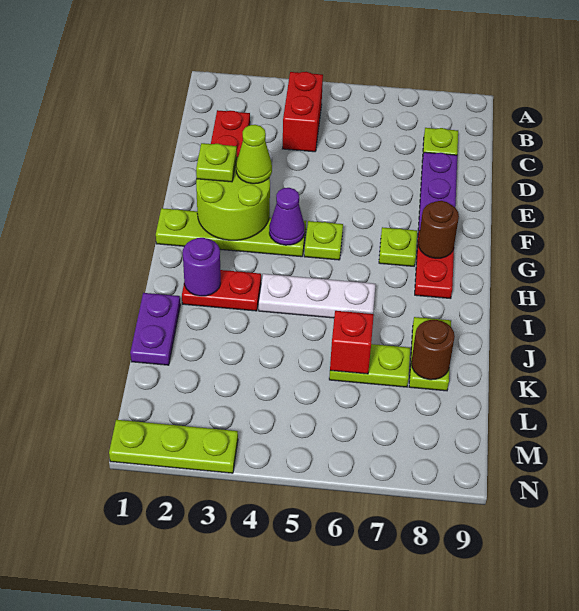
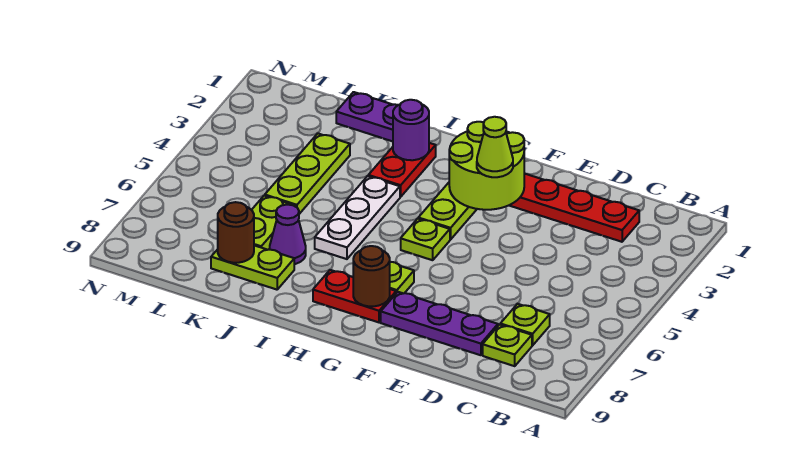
red 1x2 brick [283,72,323,152] -> none
lime 1x1 plate [196,143,237,182] -> lime 1x1 plate moved to [500,304,550,345]
purple 1x1 cone [269,188,305,245] -> purple 1x1 cone moved to [270,205,306,264]
red 1x1 brick [330,311,374,374] -> none
lime 1x3 plate [109,420,238,473] -> lime 1x3 plate moved to [265,133,350,214]

